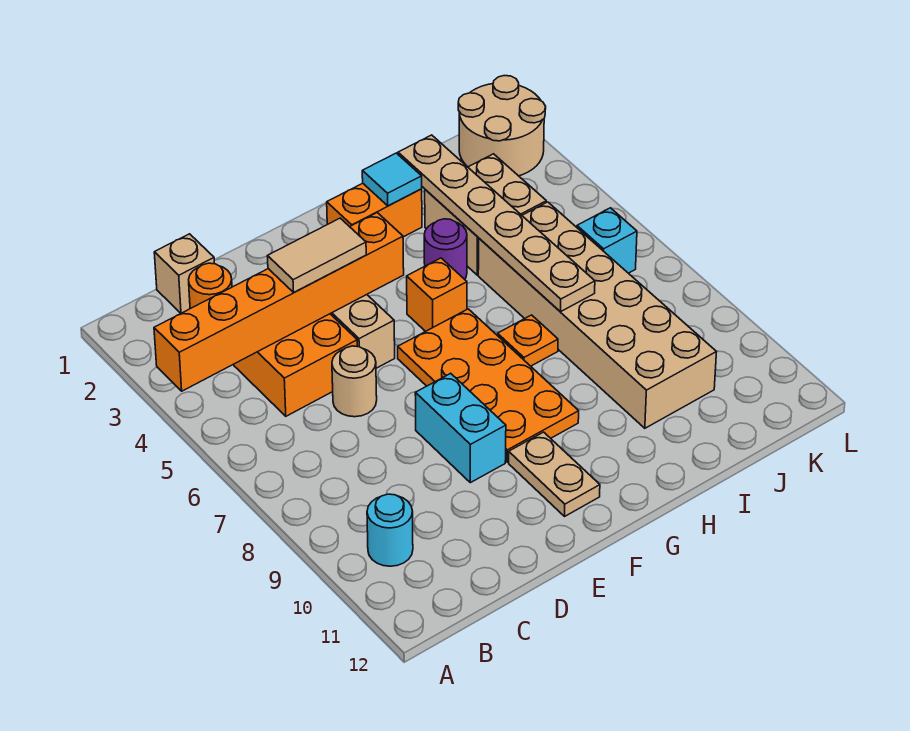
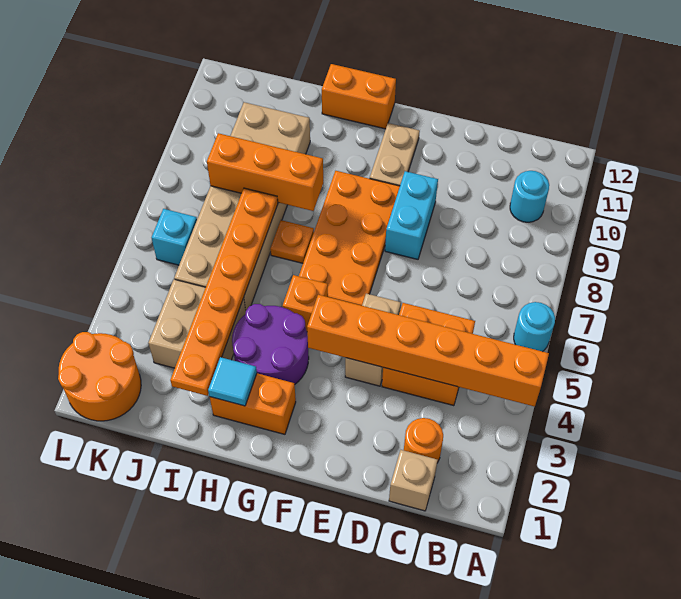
none -> cyan 1x1 round brick [514,302,555,352]
tan 1x2 tile [267,218,366,292] -> none
tan 1x1 round brick [332,346,377,417] -> none
none -> orange 1x2 brick [322,64,396,129]
purple 1x1 round brick [424,219,467,279] -> purple 2x2 round brick [232,304,309,384]
none -> orange 1x3 brick [207,133,323,211]
tan 1x6 plate [398,135,595,312] -> orange 1x6 plate [170,188,278,396]
tan 2x2 round brick [458,76,546,176] -> orange 2x2 round brick [58,332,141,421]

